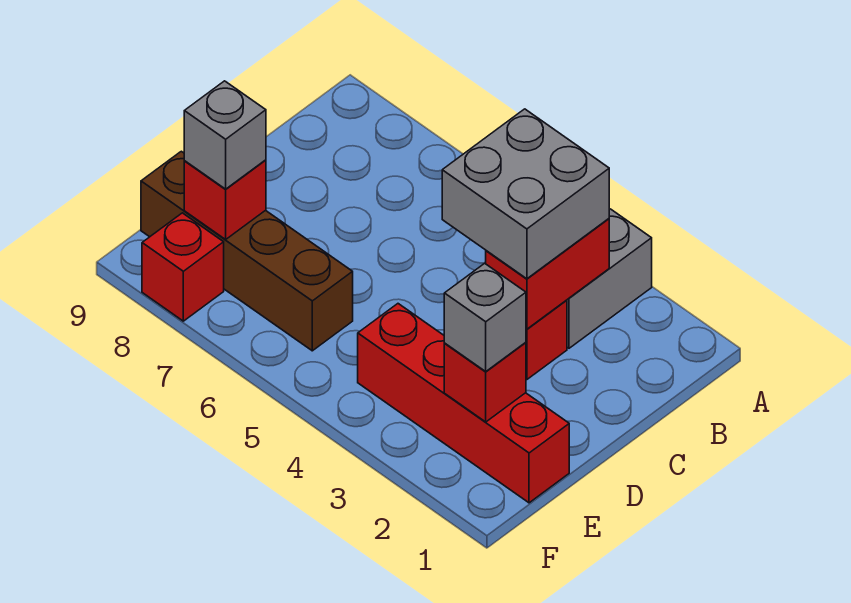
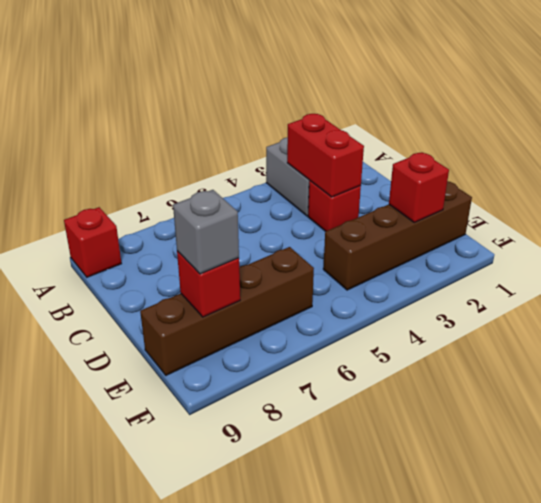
grey 2x2 brick [442,109,609,279] -> none
red 1x4 brick [358,304,569,503] -> brown 1x4 brick [323,181,472,290]
grey 1x1 brick [444,263,526,371] -> none
red 1x1 brick [142,213,224,321] -> red 1x1 brick moved to [64,207,122,277]

